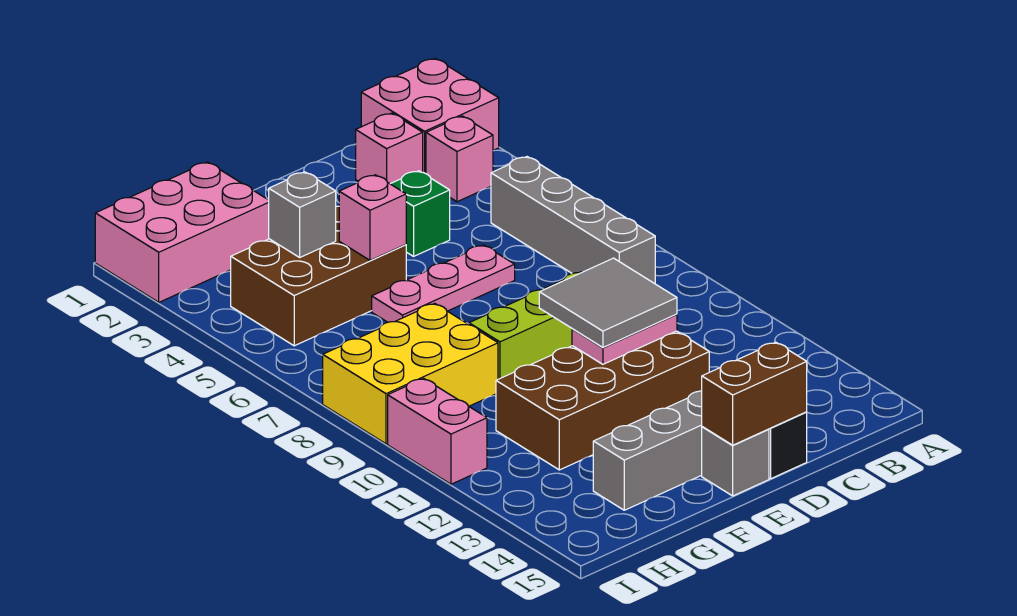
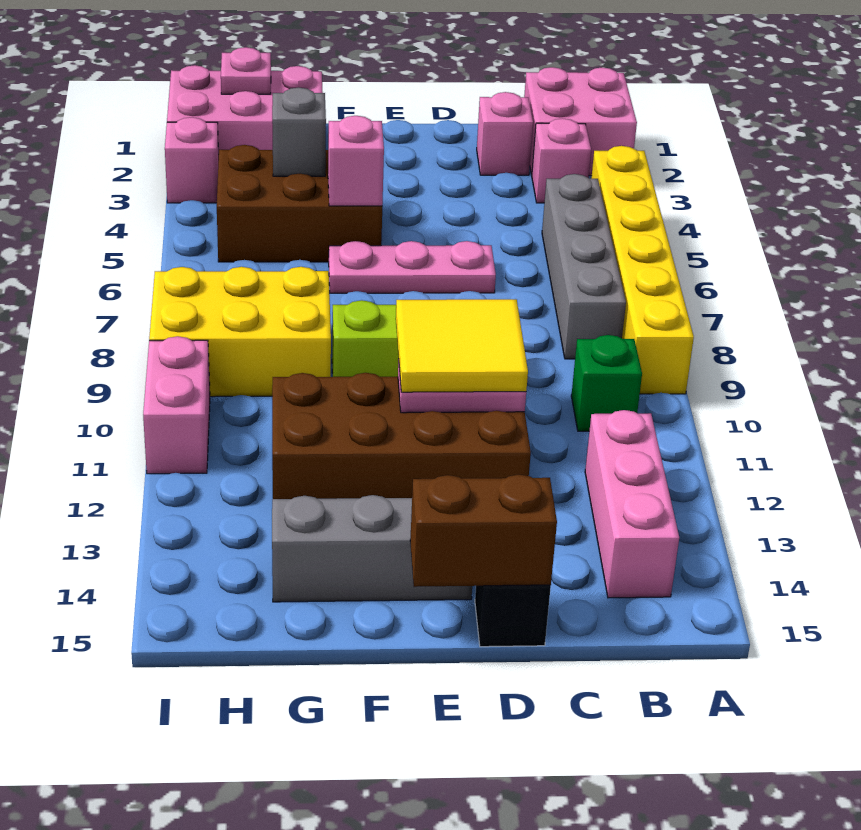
none -> yellow 1x6 brick [591,146,694,394]
none -> pink 1x3 brick [585,410,679,598]
green 1x1 brick [391,171,450,256] -> green 1x1 brick moved to [571,335,642,431]
grey 2x2 tile [539,258,677,347] -> yellow 2x2 tile [396,299,528,392]
grey 1x1 brick [702,427,769,496] -> none
none -> pink 1x1 plate [221,47,271,94]
none -> pink 1x1 brick [165,117,219,203]

